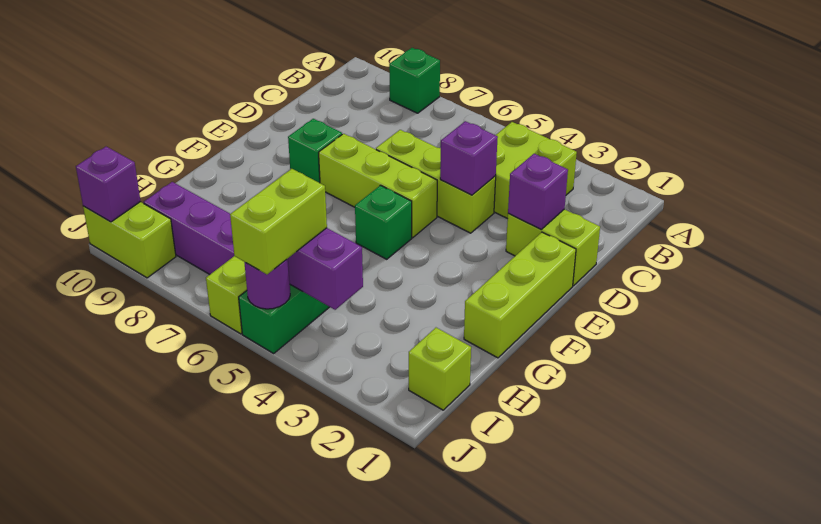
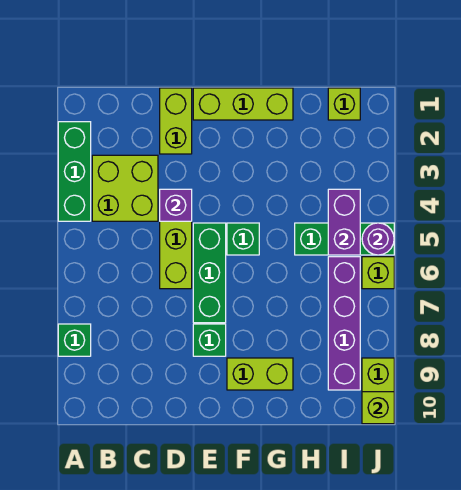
none -> green 1x3 brick [58,122,91,221]
purple 1x1 brick [508,154,568,229] -> none
lime 1x3 brick [319,134,437,238] -> green 1x3 brick [193,223,226,323]
lime 1x2 brick [230,169,327,274] -> lime 1x2 brick moved to [227,358,293,390]
purple 1x1 brick [76,147,141,222] -> lime 1x1 brick [362,392,394,424]

